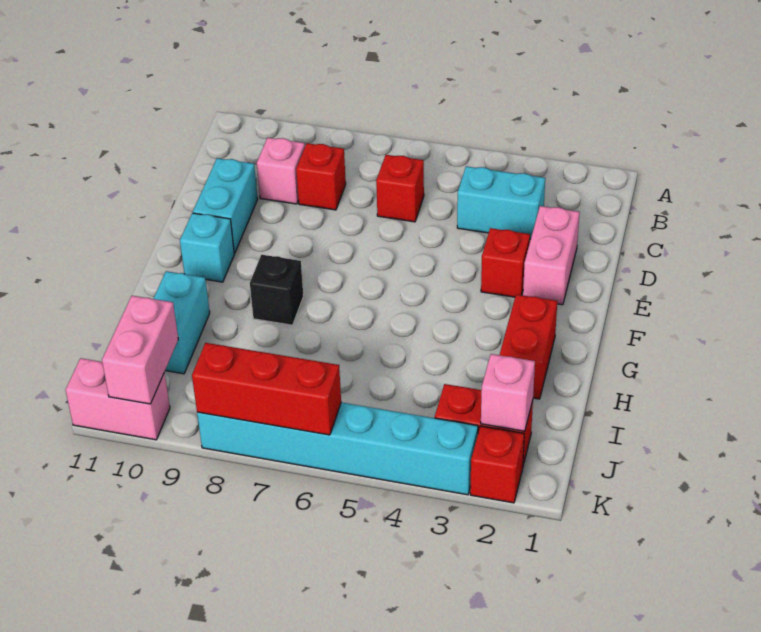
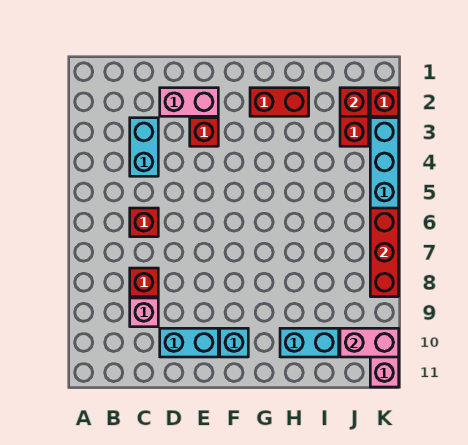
black 1x1 brick [250,255,303,325] -> none
pink 1x1 brick [481,354,535,431] -> red 1x1 brick [340,88,369,116]

